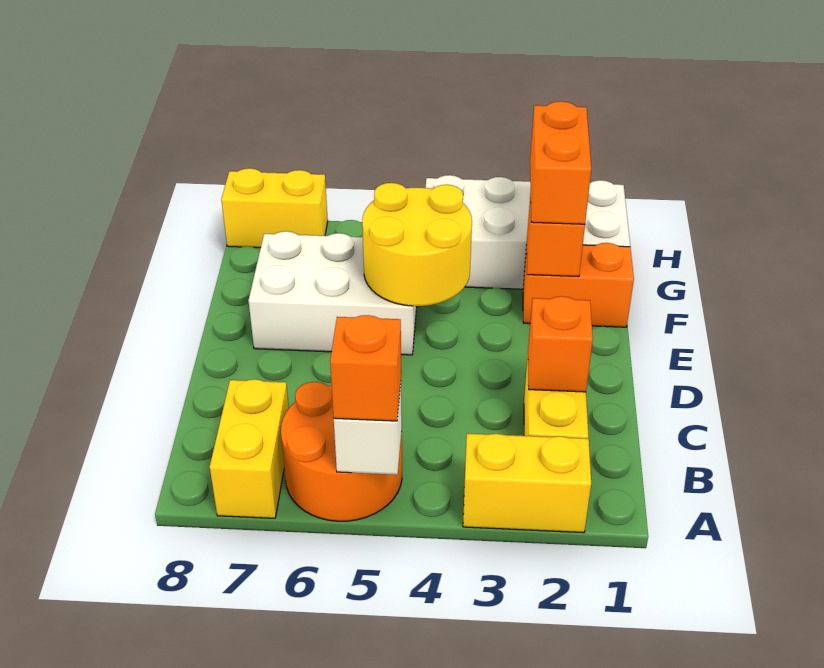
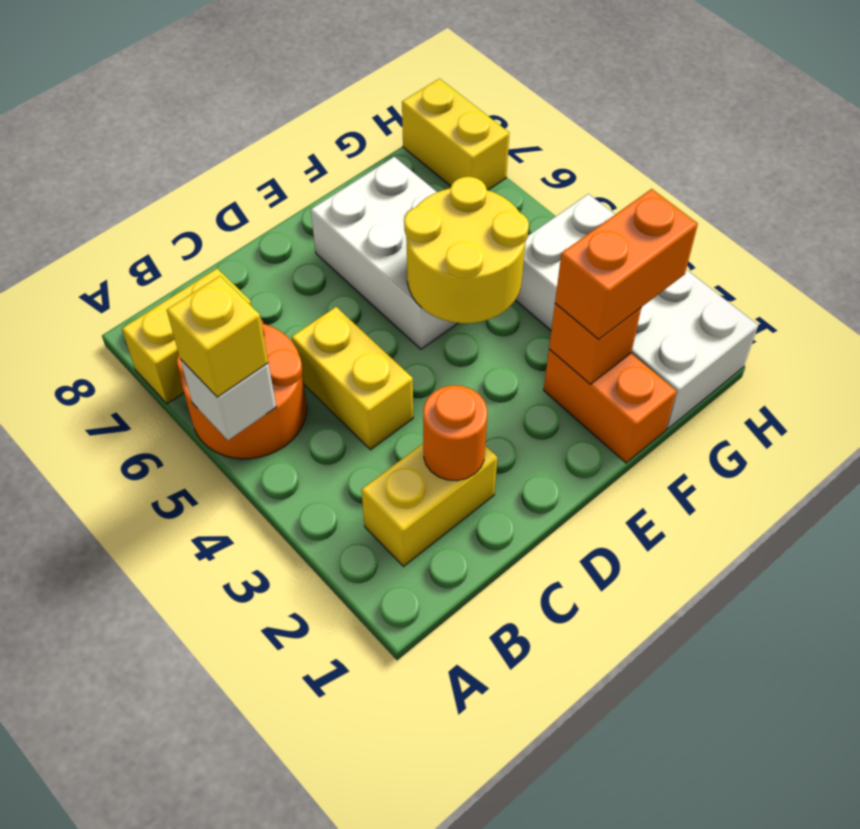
yellow 1x2 brick [463,433,591,533] -> yellow 1x2 brick moved to [292,307,413,450]
orange 1x1 brick [330,315,401,421] -> yellow 1x1 brick [167,276,268,397]
orange 1x1 brick [528,296,593,392] -> orange 1x1 round brick [423,385,487,481]

